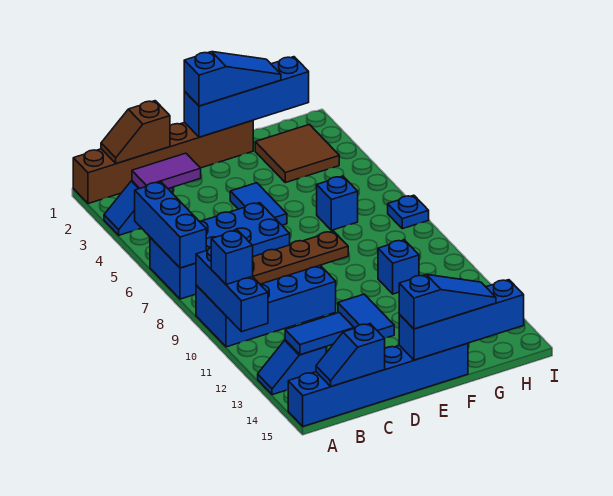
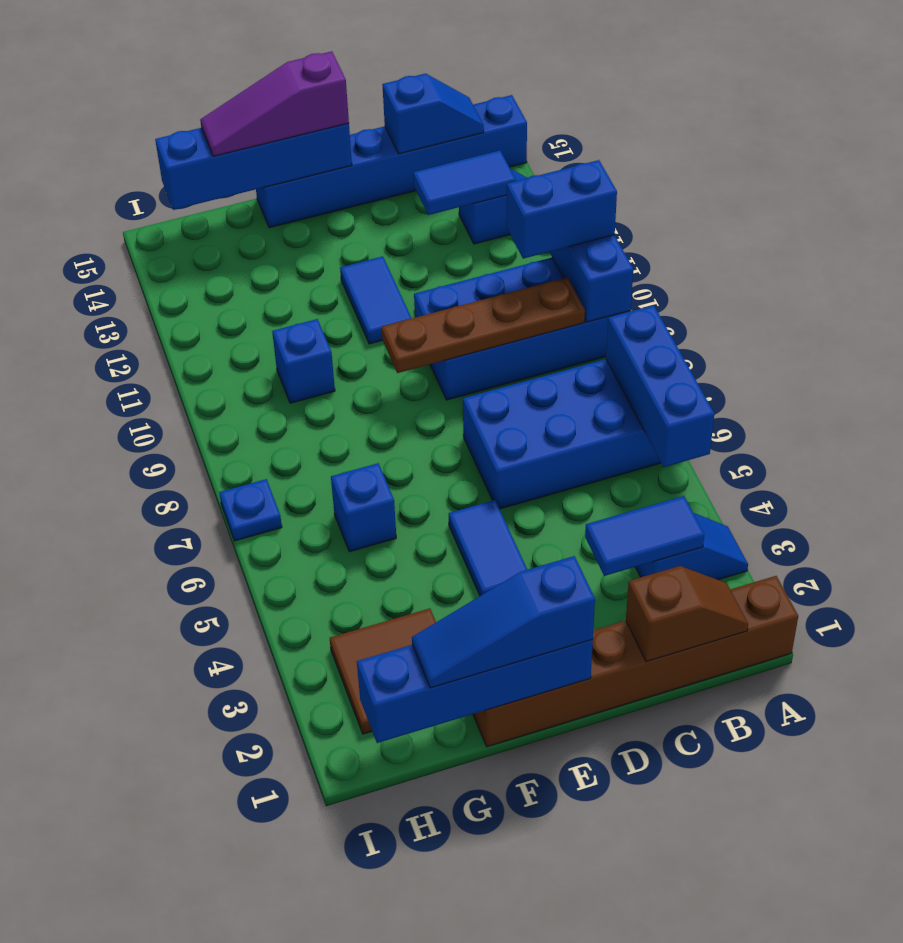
blue 1x1 brick [211,230,253,285] -> blue 1x2 brick [507,160,617,259]
purple 1x2 tile [132,153,201,189] -> blue 1x2 tile [585,496,704,576]
blue 1x3 slope [399,275,496,329] -> purple 1x3 slope [200,51,349,156]

